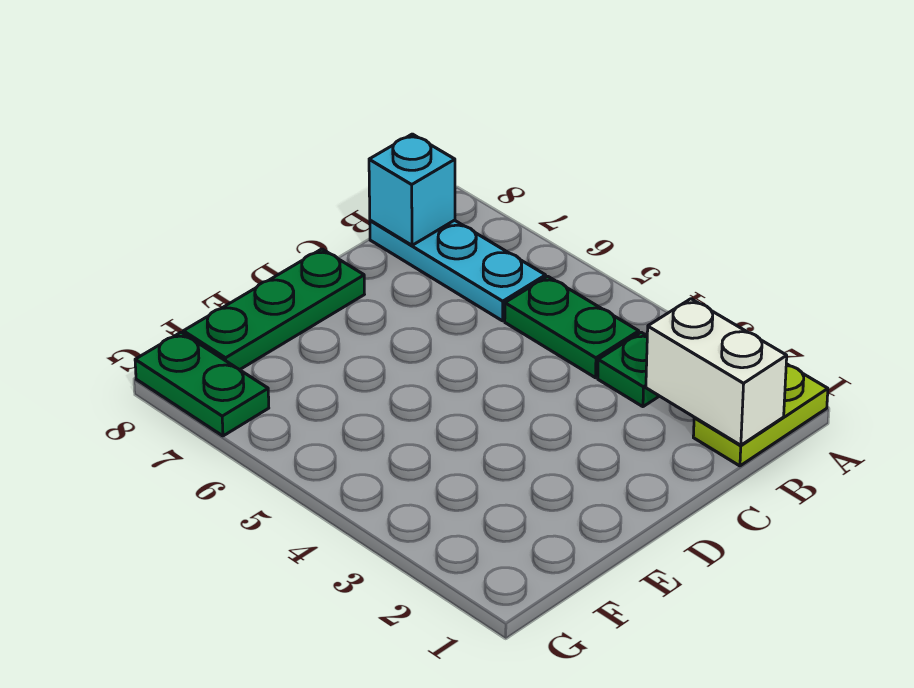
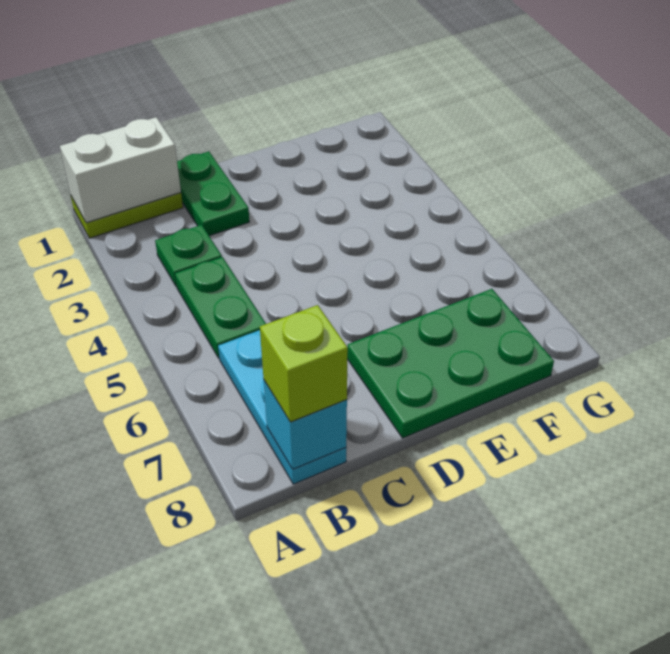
white 1x2 brick [646,299,787,445] -> white 1x2 brick turned to [60,117,181,223]
none -> lime 1x1 brick [260,305,348,422]
green 1x3 plate [183,249,364,370] -> green 2x3 plate [347,289,554,438]
green 1x2 plate [135,332,269,436] -> green 1x2 plate moved to [177,151,250,236]

